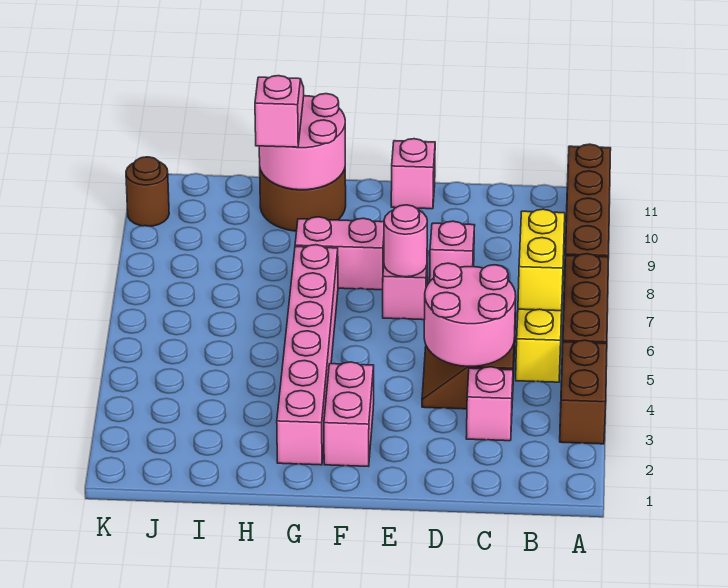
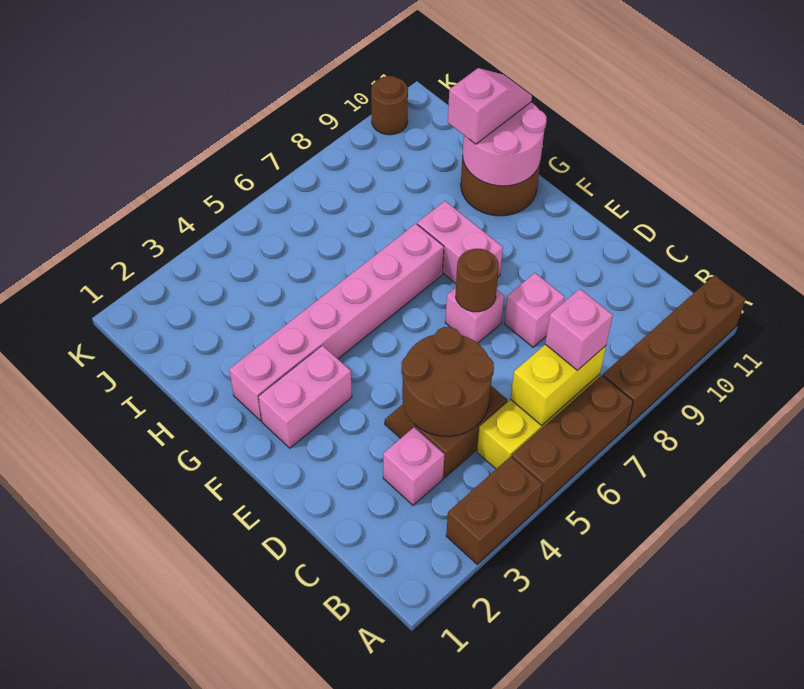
pink 2x2 round brick [424,263,516,366] -> brown 2x2 round brick [402,327,494,436]
pink 1x1 round brick [384,205,427,277] -> brown 1x1 round brick [456,249,499,312]
pink 1x1 brick [391,139,435,209] -> pink 1x1 brick moved to [545,289,613,370]

